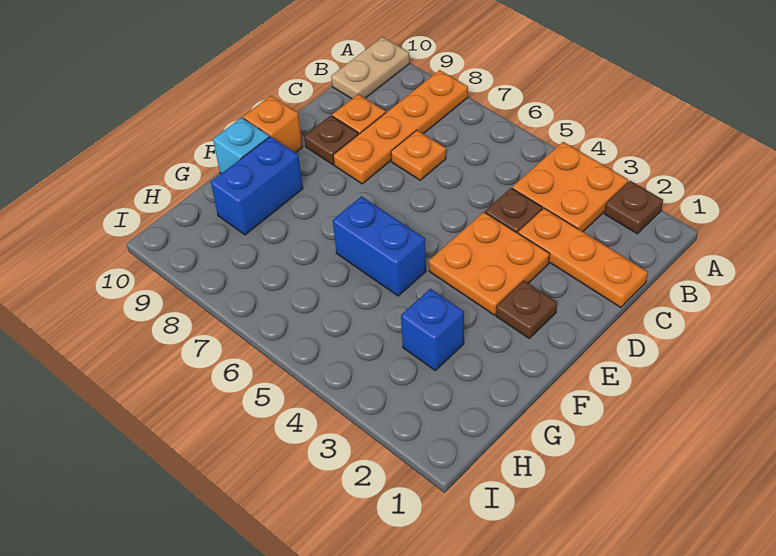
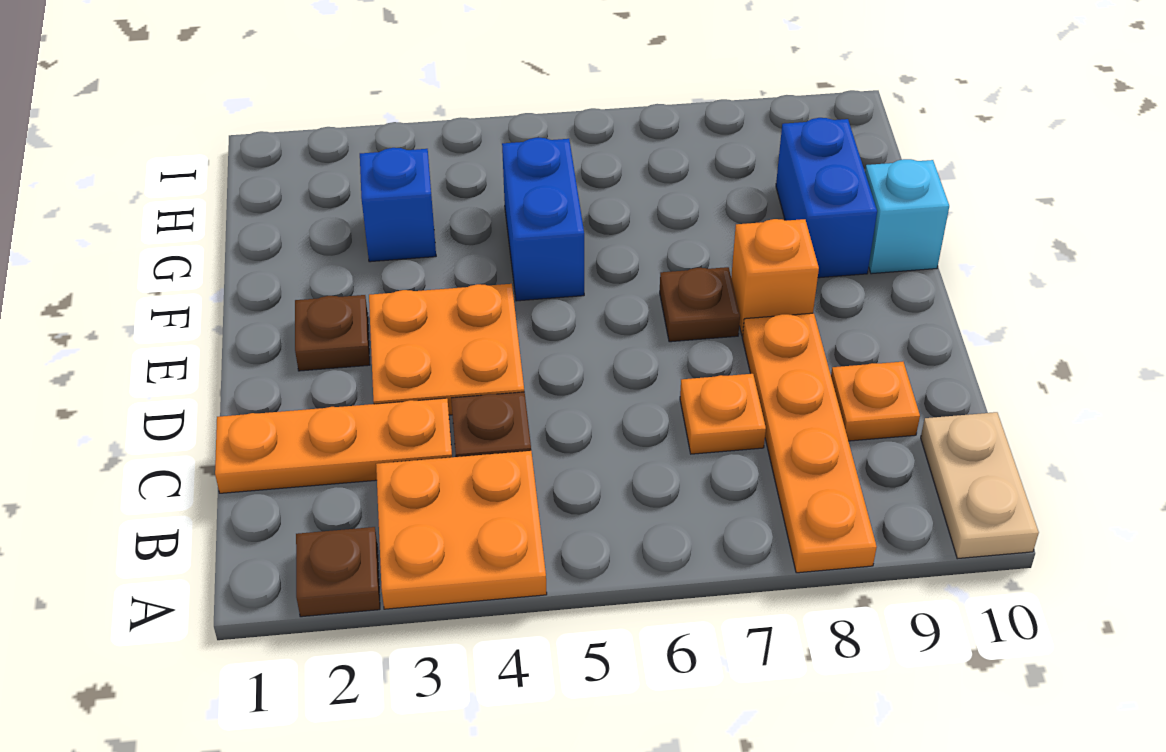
brown 1x1 plate [304,116,359,165] -> brown 1x1 plate moved to [660,267,740,342]
orange 1x1 brick [243,96,303,153] -> orange 1x1 brick moved to [731,219,819,336]
blue 1x2 brick [333,196,426,296] -> blue 1x2 brick turned to [502,138,584,301]

